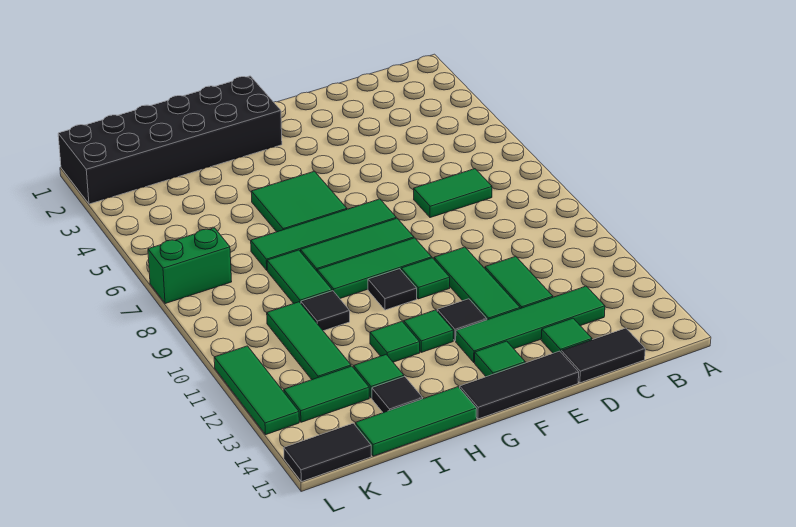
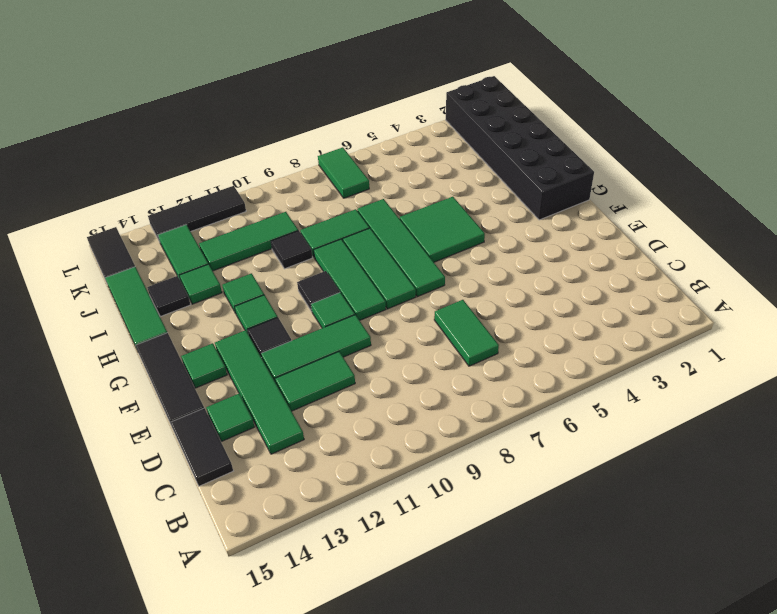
green 1x2 brick [148,228,232,304] -> green 1x2 tile [318,147,369,198]
green 1x3 tile [214,346,299,435] -> black 1x3 tile [148,186,246,242]

